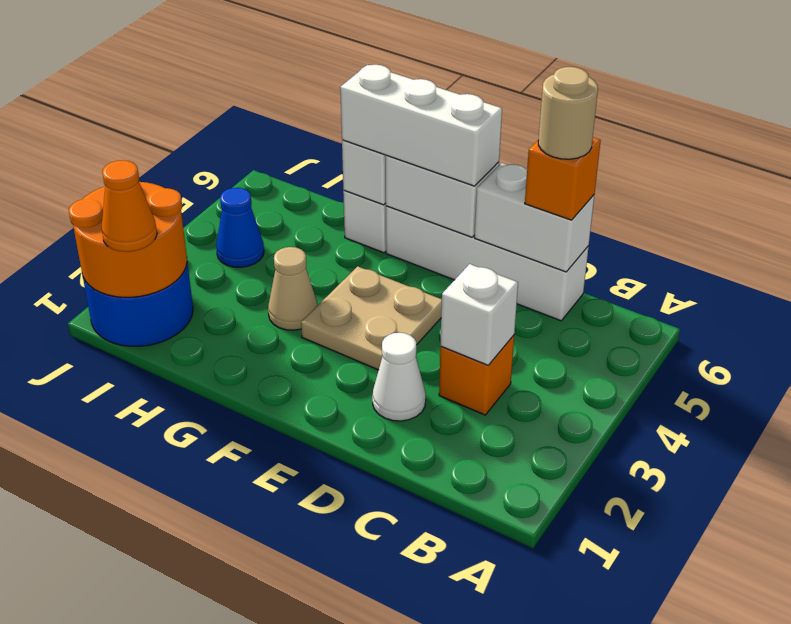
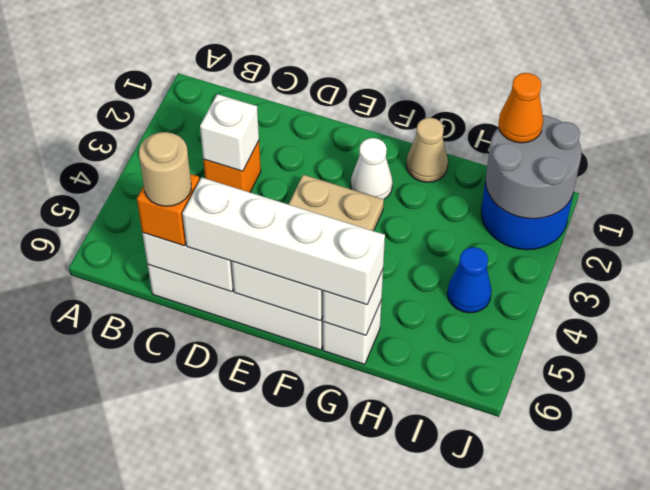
white 1x1 cone [372,333,426,421] -> white 1x1 cone moved to [351,138,393,199]
white 1x3 brick [340,65,502,186] -> white 1x4 brick [182,177,385,305]
tan 1x1 cone [268,247,318,330] -> tan 1x1 cone moved to [406,118,448,182]
orange 2x2 round brick [69,182,187,297] -> grey 2x2 round brick [486,115,581,219]

